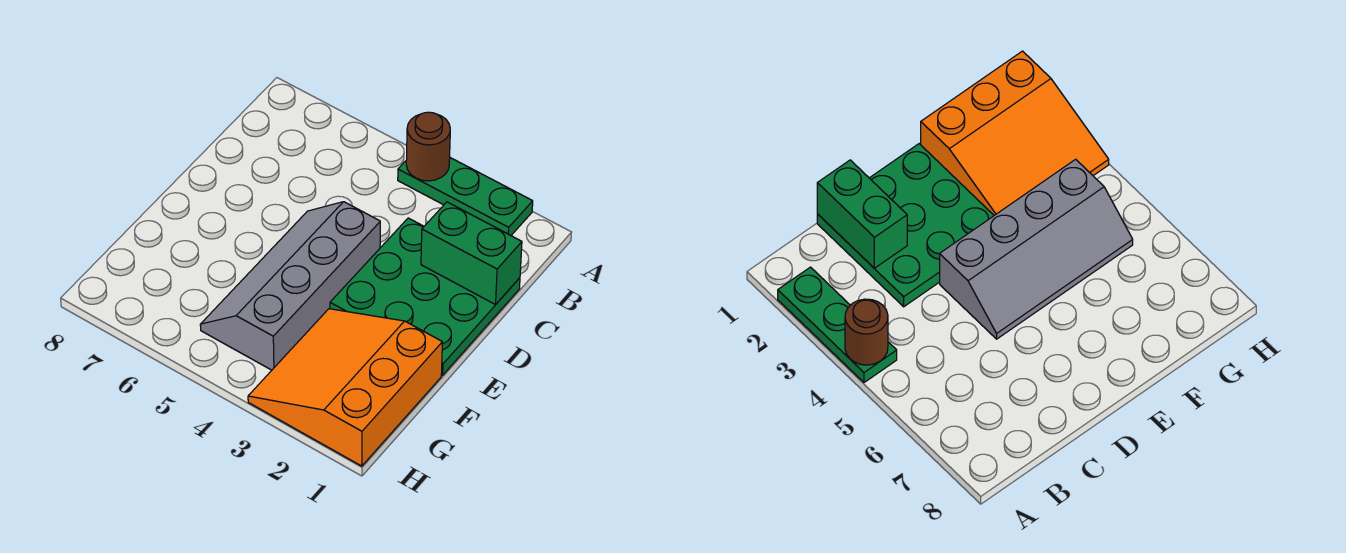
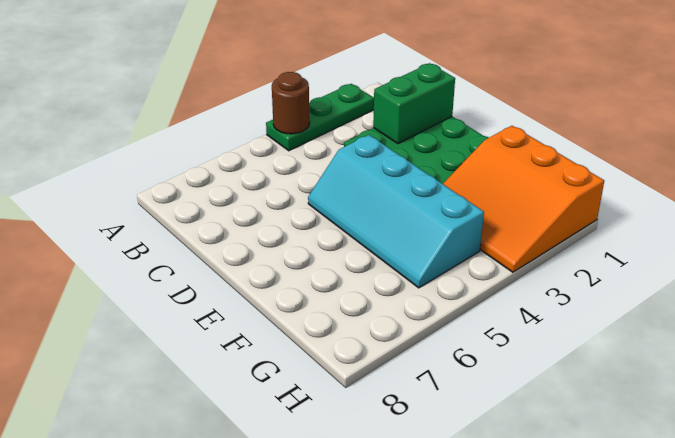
grey 2x4 slope [200,202,380,370] -> cyan 2x4 slope [308,135,484,288]

